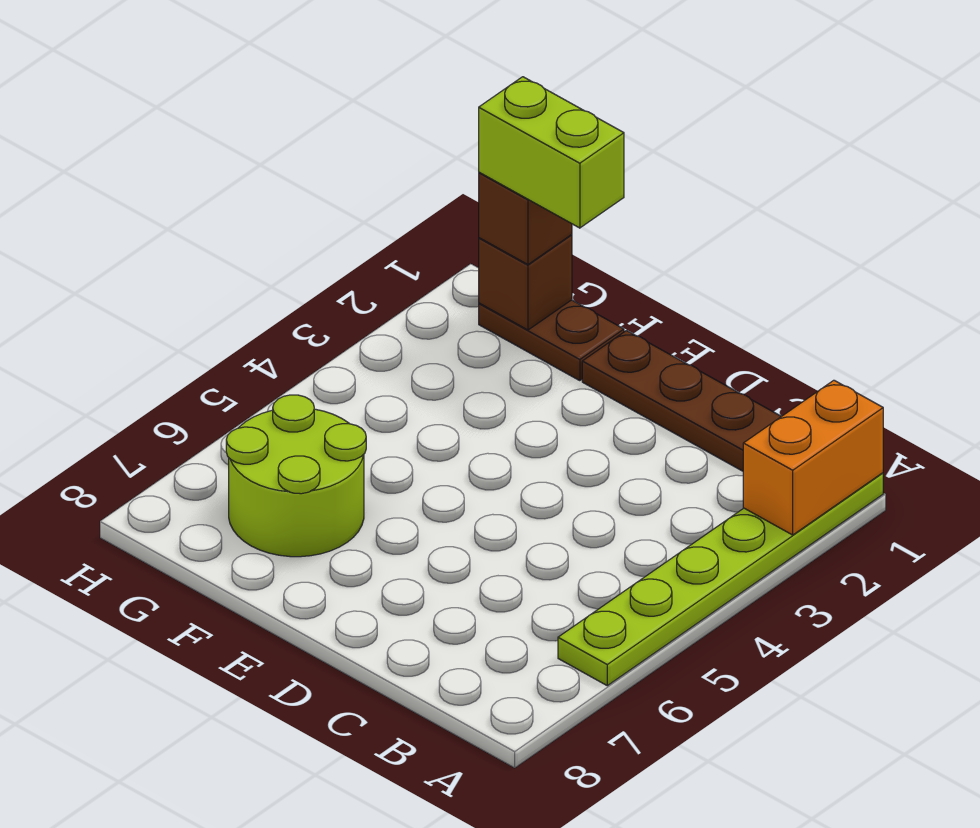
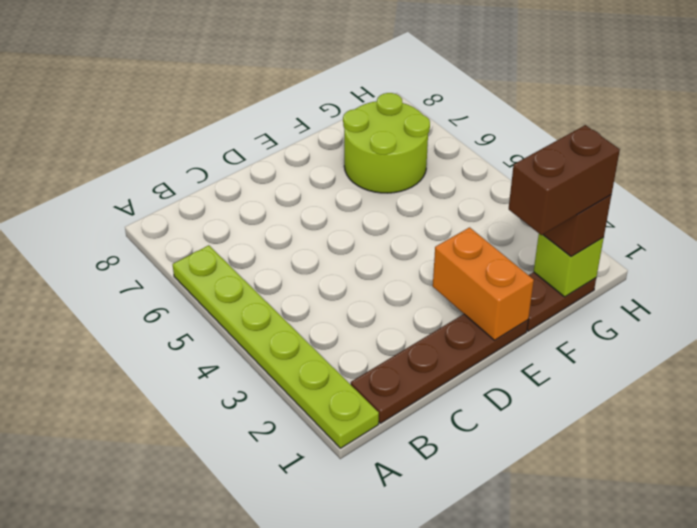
orange 1x2 brick [743,380,883,535] -> orange 1x2 brick moved to [433,227,534,340]
lime 1x2 brick [479,77,624,228] -> brown 1x2 brick [509,125,620,235]
brown 1x1 brick [479,235,572,330] -> lime 1x1 brick [534,234,604,297]

